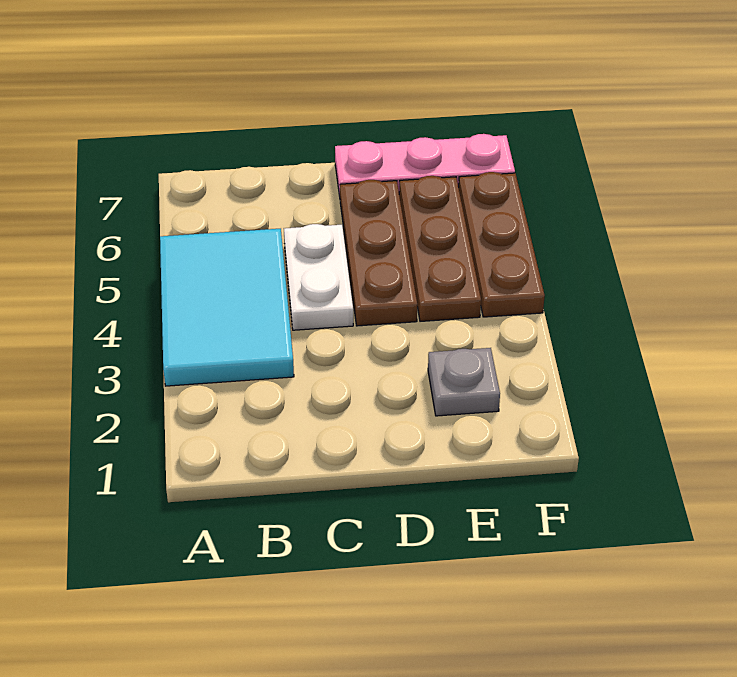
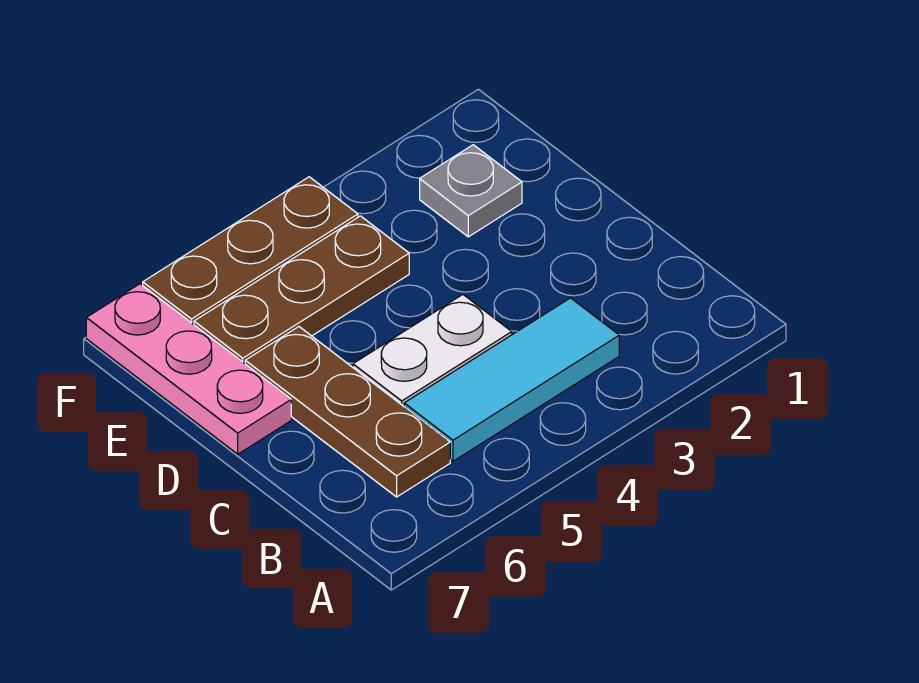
cyan 2x3 tile [160,229,294,386] -> cyan 1x3 tile [404,298,619,461]
brown 1x3 plate [340,180,417,326] -> brown 1x3 plate turned to [245,327,450,497]

